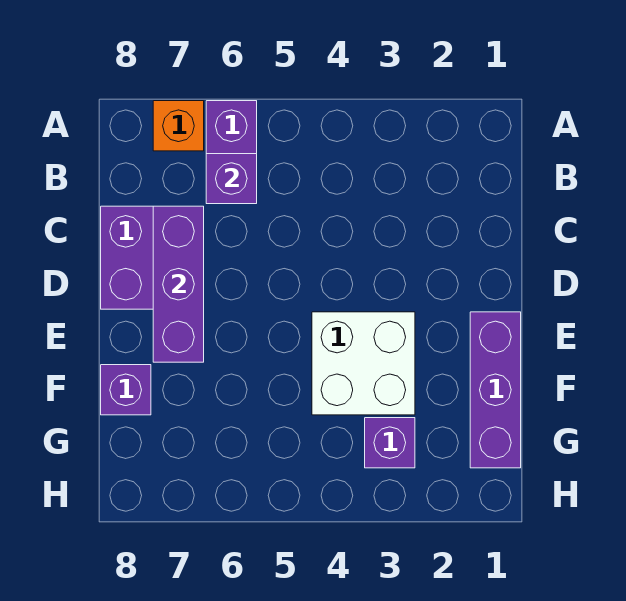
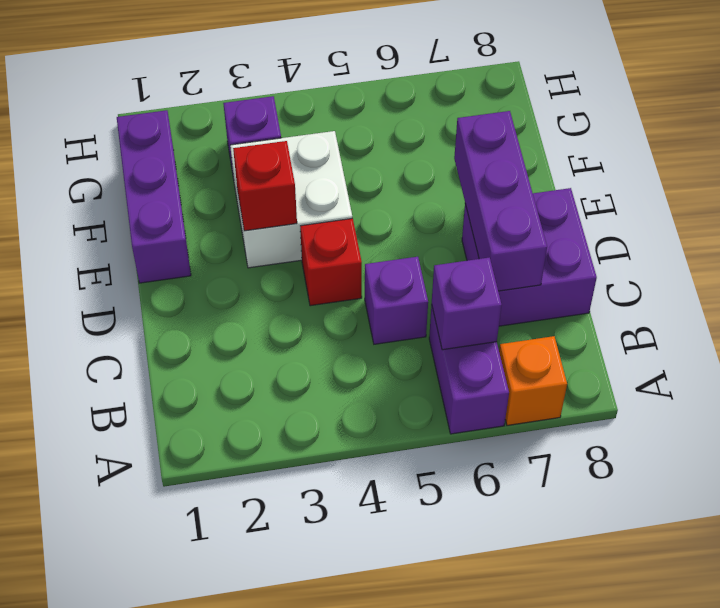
none -> red 1x1 brick [300,218,362,306]
none -> red 1x1 brick [233,141,297,231]
purple 1x1 brick [101,365,151,415] -> purple 1x1 brick moved to [365,257,428,344]

